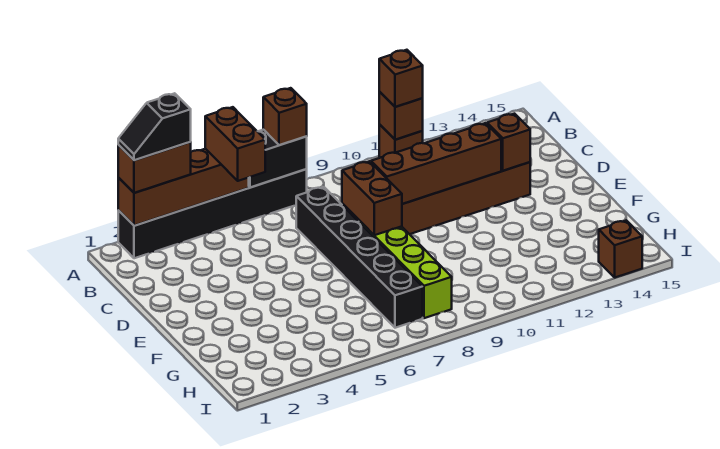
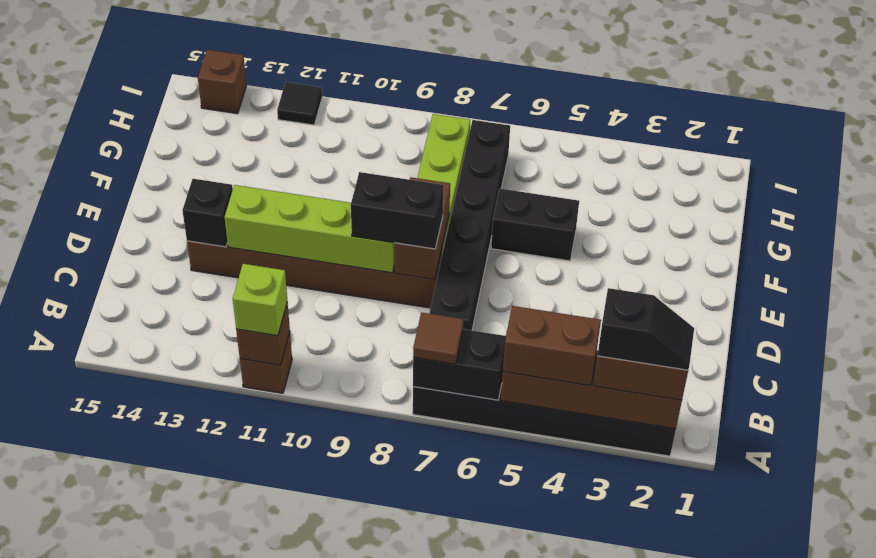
brown 1x2 brick [205,107,265,181] -> brown 1x2 brick turned to [503,306,601,386]
brown 1x1 brick [263,88,307,145] -> brown 1x1 tile [413,312,464,364]
brown 1x1 brick [379,50,423,107] -> lime 1x1 brick [233,264,287,336]
none -> black 1x2 brick [351,172,444,249]
brown 1x4 brick [371,123,501,204] -> lime 1x4 brick [225,185,395,273]
brown 1x1 brick [487,114,530,171] -> black 1x1 brick [182,179,233,247]
none -> black 1x2 brick [491,189,579,261]
none -> black 1x1 tile [277,82,322,125]

